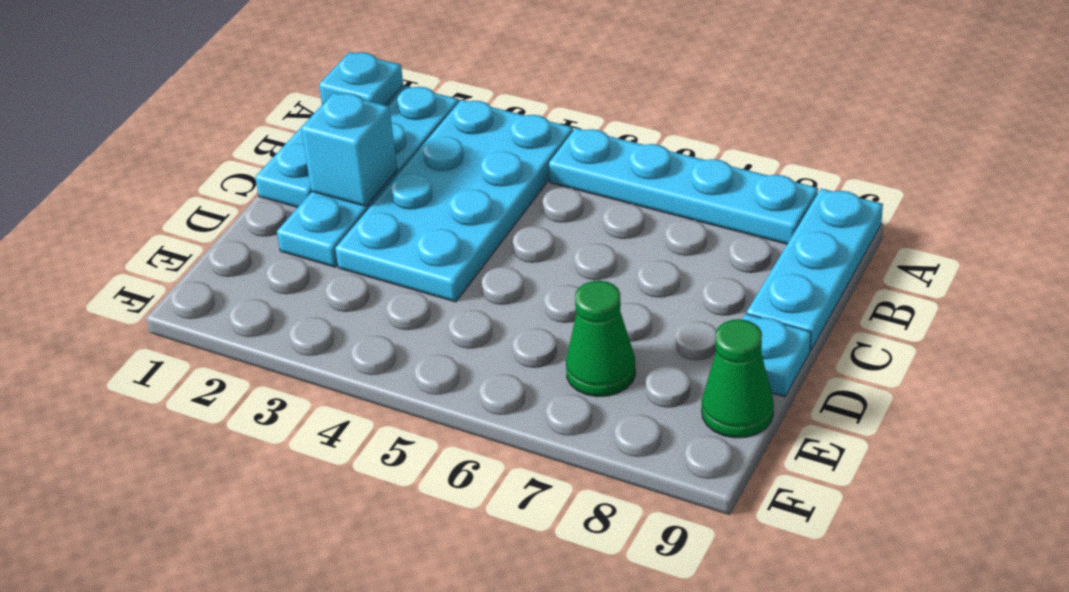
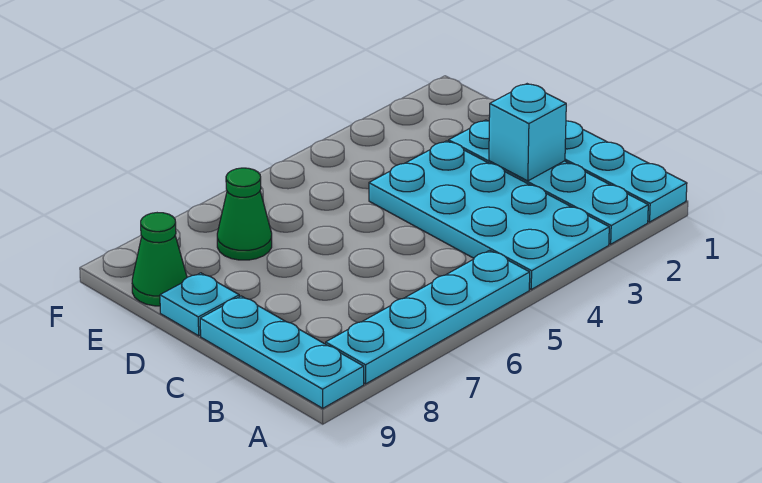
cyan 1x1 plate [319,52,403,105] -> none

